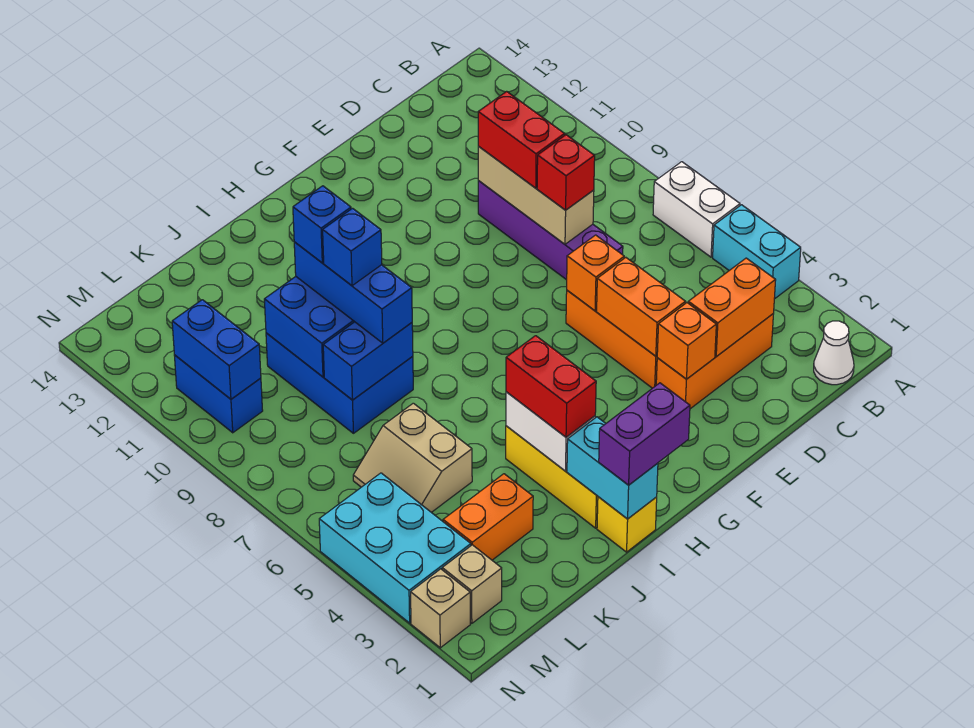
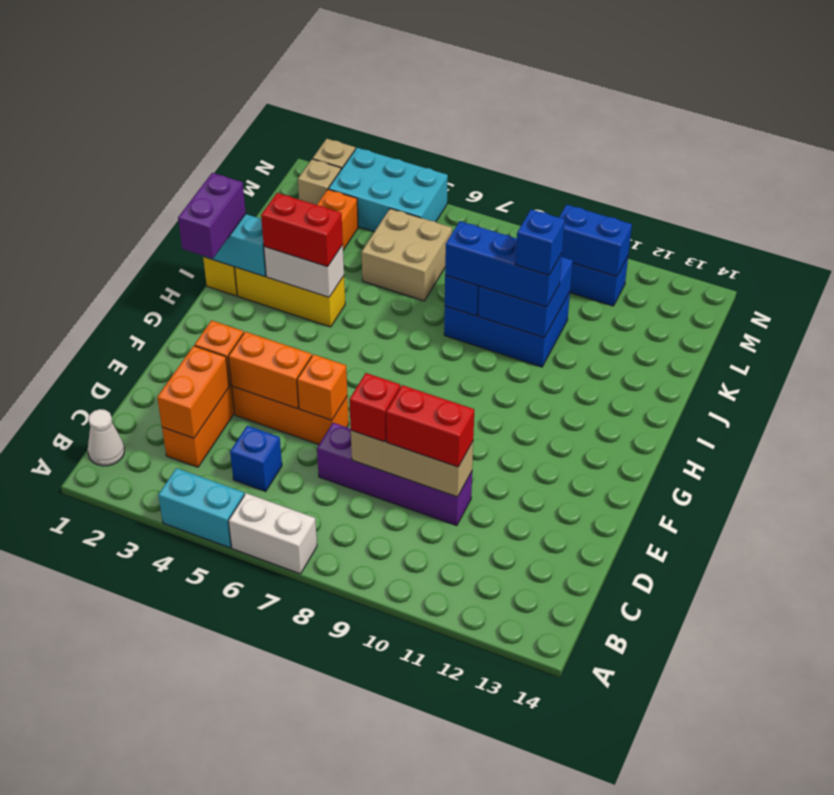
blue 1x1 brick [323,208,382,286] -> blue 1x1 brick moved to [230,426,282,491]
tan 2x2 slope [353,403,472,512] -> tan 2x2 brick [361,209,452,301]

